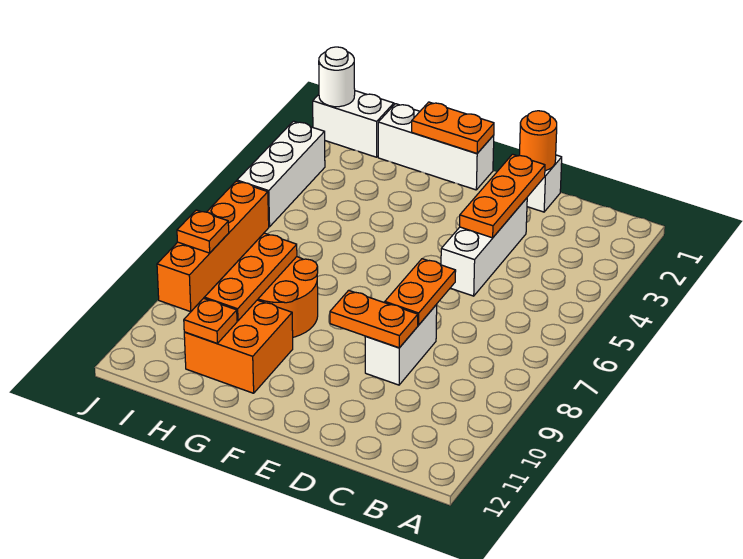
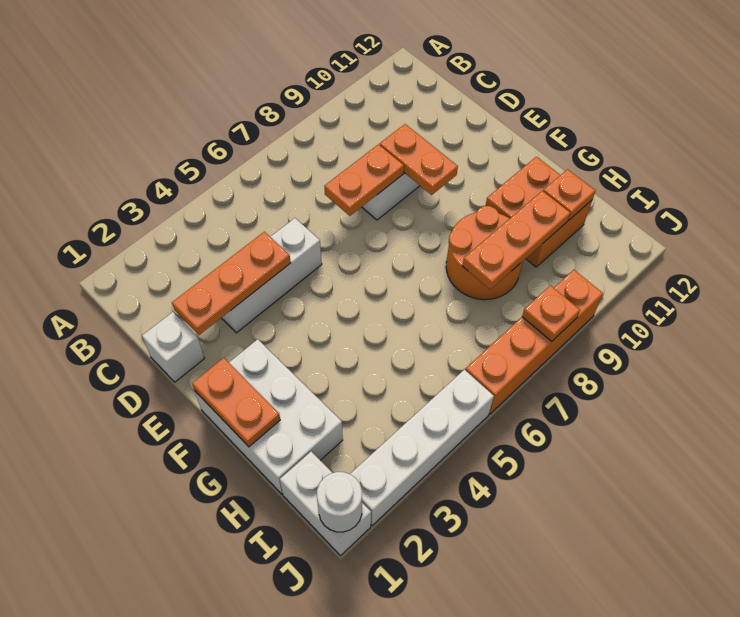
orange 1x1 round brick [519,111,557,171] -> none
white 1x3 brick [378,104,494,190] -> white 2x3 brick [195,339,343,494]
white 1x3 brick [237,121,325,227] -> white 1x4 brick [350,369,494,526]

